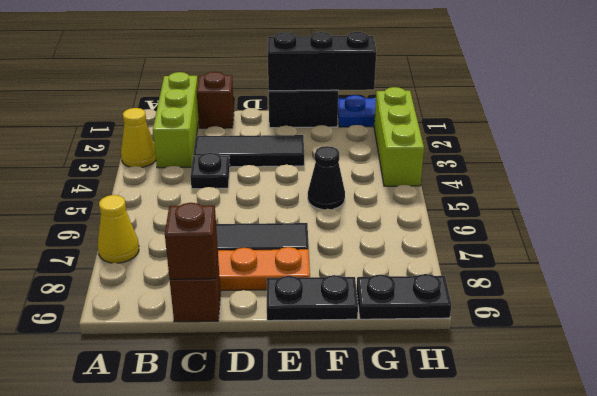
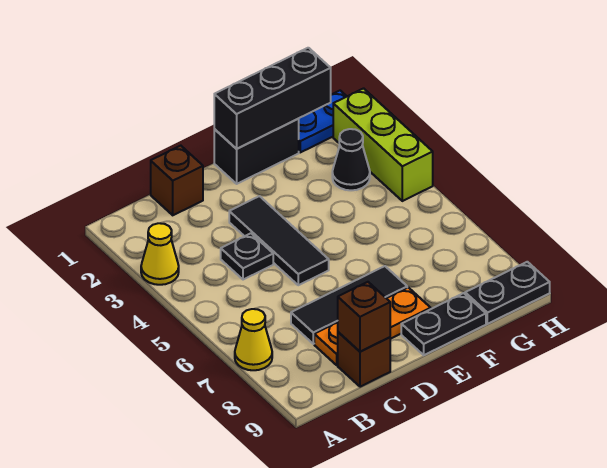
lime 1x3 brick [153,72,199,168] -> none
black 1x3 tile [193,135,304,167] -> black 1x3 tile turned to [229,196,329,285]
black 1x1 cone [308,146,345,210] -> black 1x1 cone moved to [332,129,370,190]

